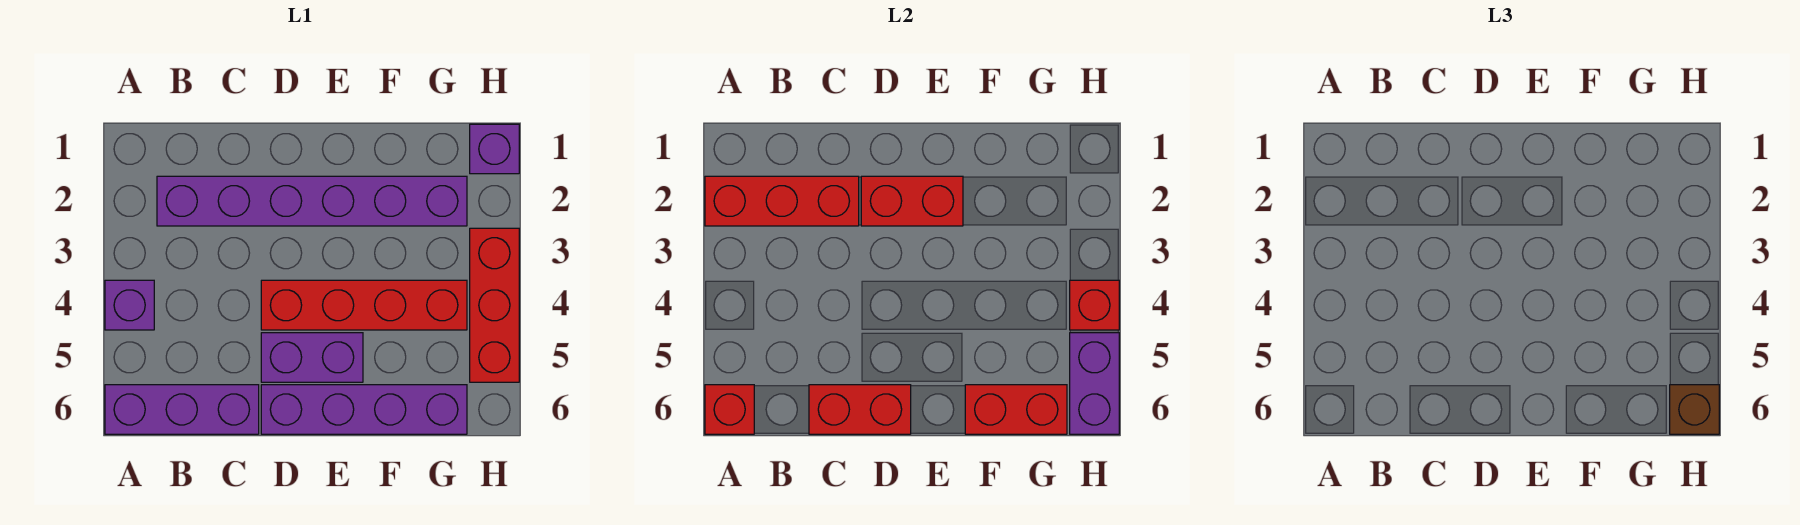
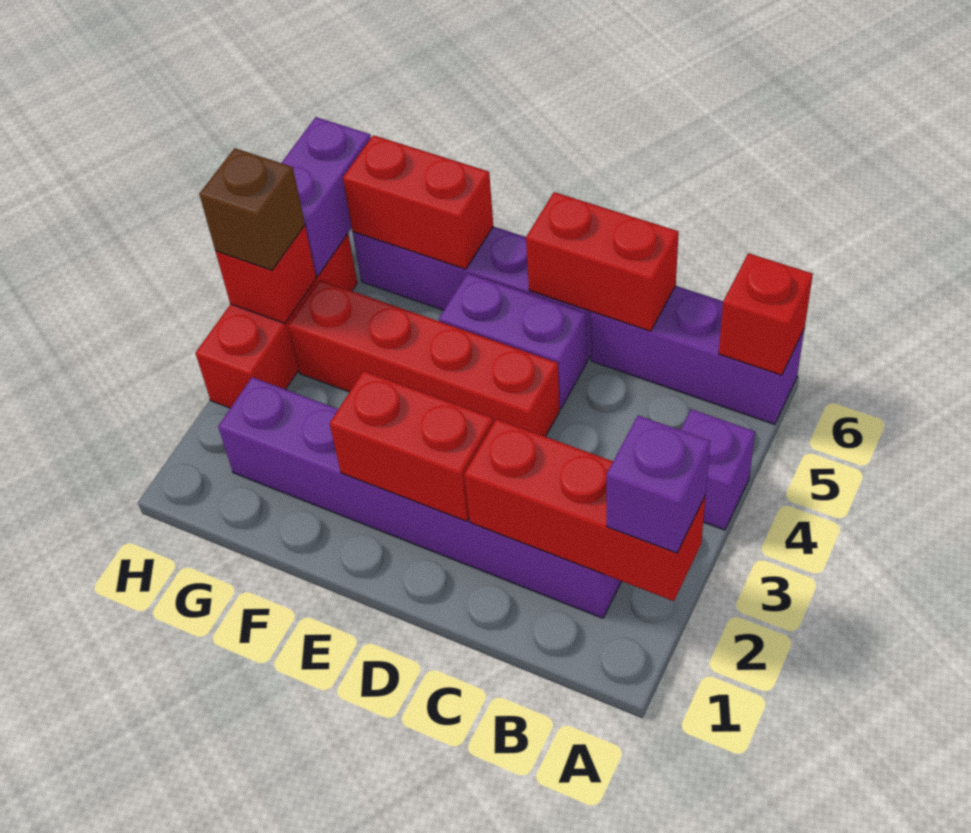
purple 1x1 brick [470,124,519,174] -> purple 1x1 brick moved to [607,415,710,553]
brown 1x1 brick [1670,385,1719,434] -> brown 1x1 brick moved to [199,148,305,270]

